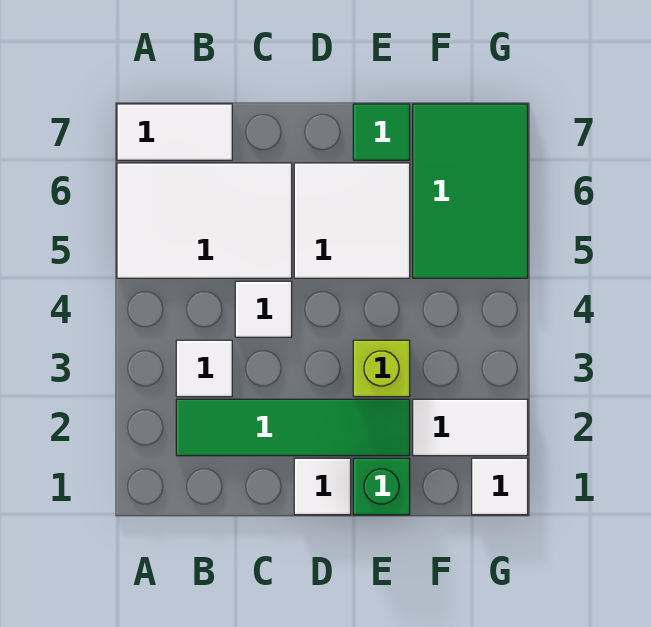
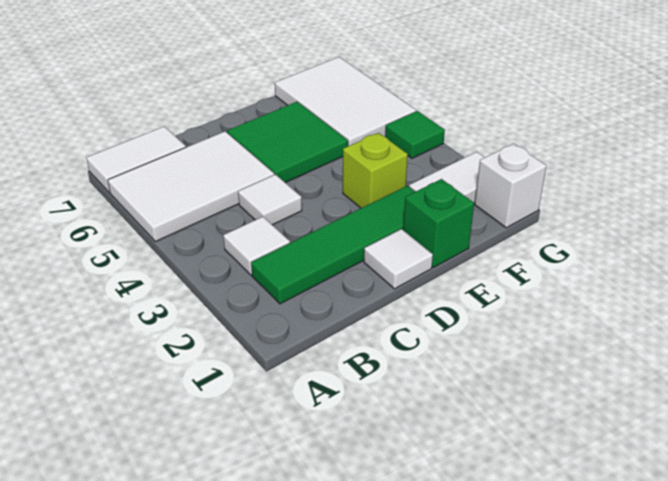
white 2x2 tile [294,163,410,278] -> green 2x2 tile [227,102,348,183]
green 1x1 tile [353,104,410,160] -> green 1x1 tile moved to [385,111,445,158]
green 2x3 tile [413,104,528,278] -> white 2x3 tile [275,57,416,146]
white 1x1 tile [472,458,528,515] -> white 1x1 brick [475,144,546,228]

